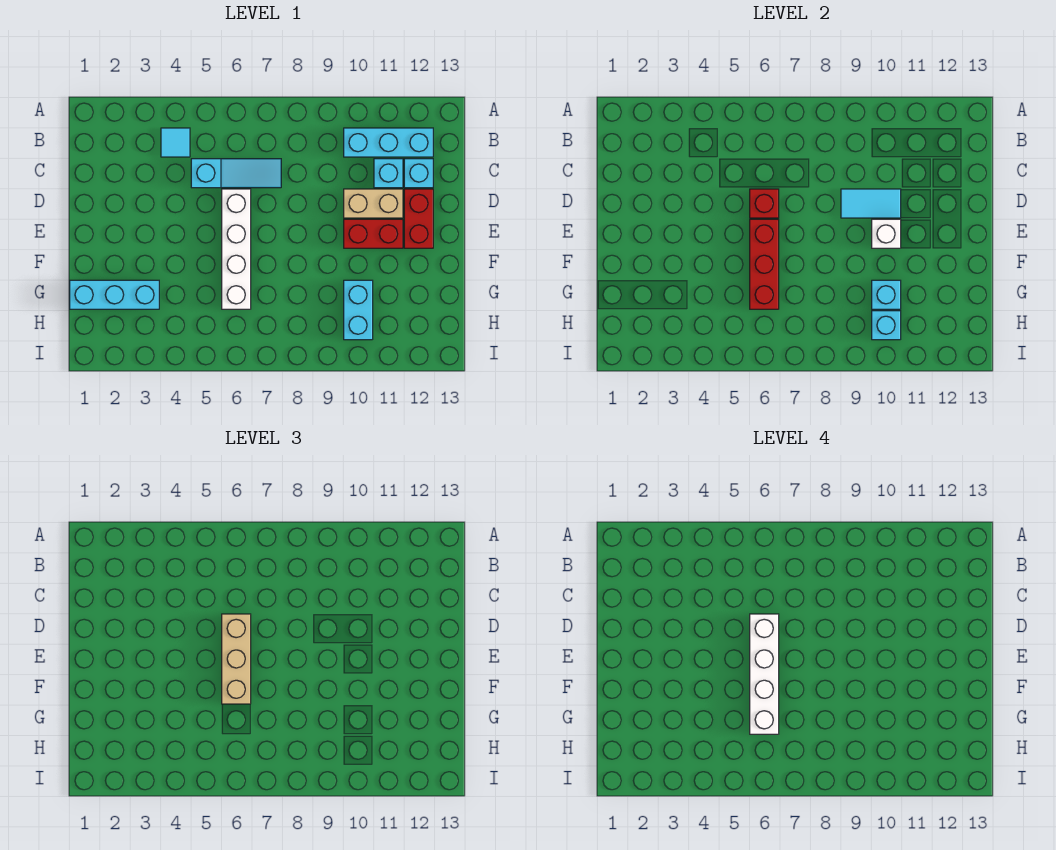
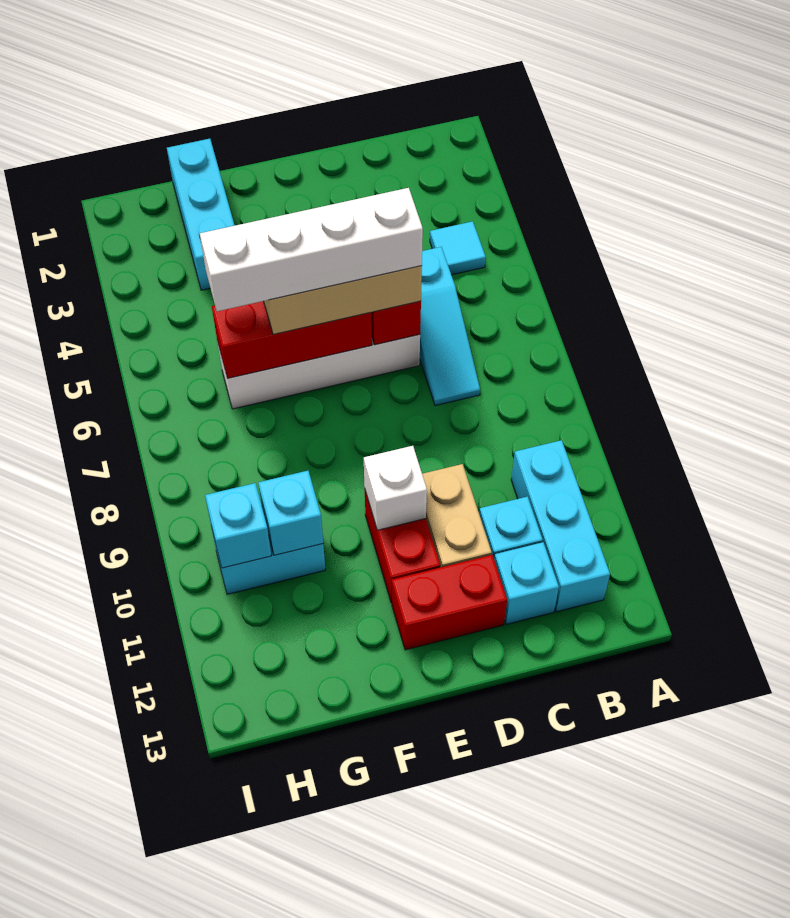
cyan 1x2 tile [841,189,901,218] -> none

